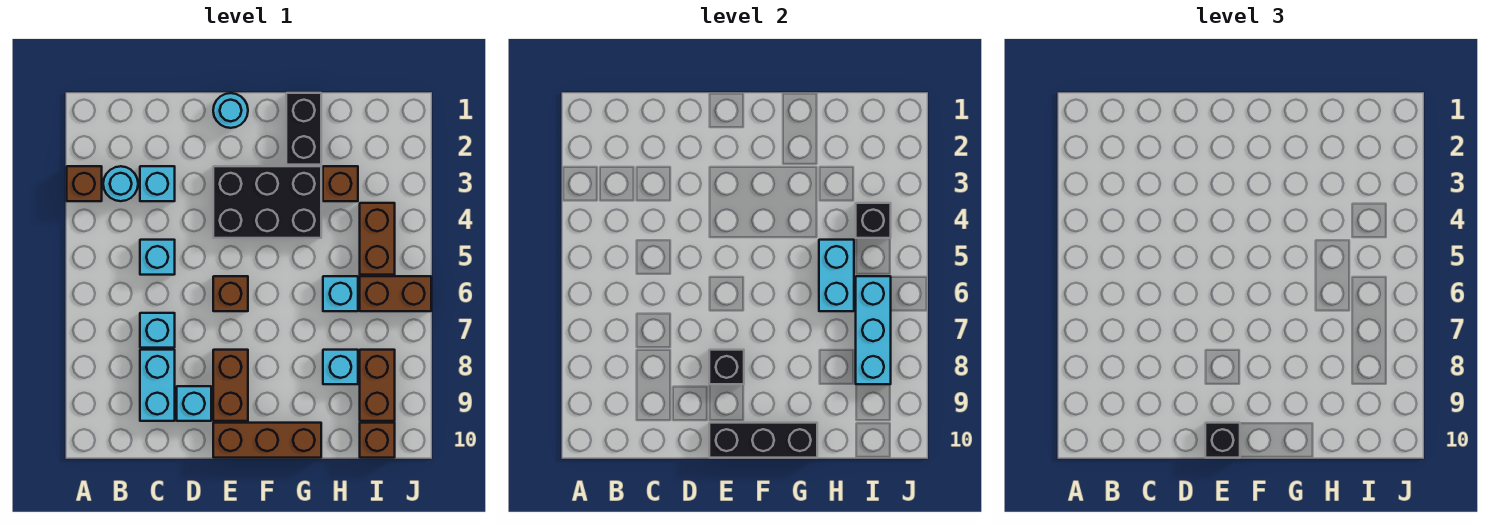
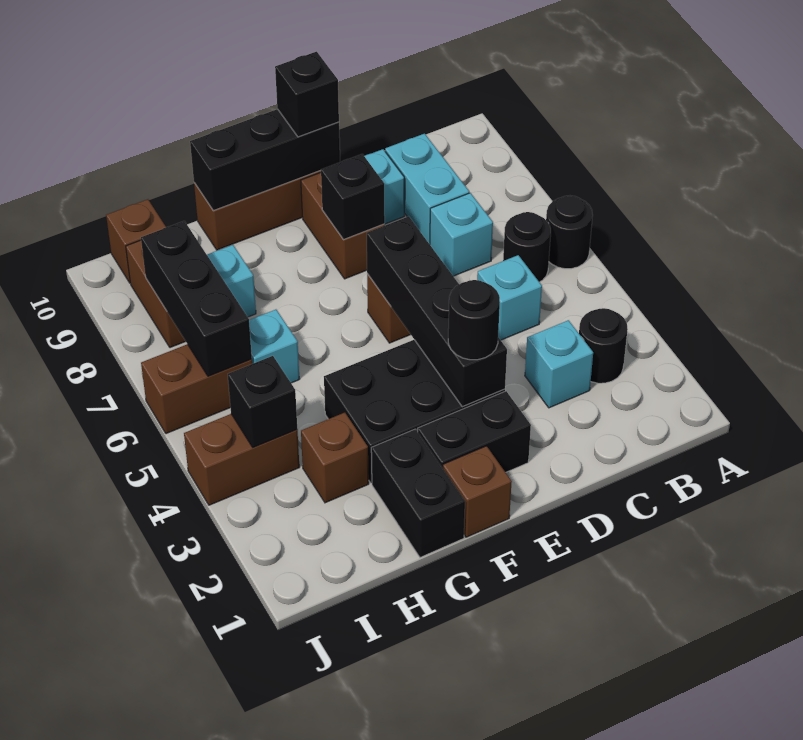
brown 1x1 brick [67,166,102,201] -> brown 1x1 brick moved to [443,446,512,537]
none -> black 1x1 round brick [546,196,593,269]
cyan 1x1 round brick [103,166,138,201] -> black 1x1 round brick [579,308,628,383]
none -> black 1x1 round brick [503,212,551,282]
cyan 1x1 round brick [213,93,248,128] -> none
none -> black 1x2 brick [418,391,531,472]
none -> black 1x4 brick [367,216,507,407]
none -> black 1x1 round brick [448,280,500,360]
cyan 1x2 brick [819,240,854,311] -> none
brown 1x2 brick [360,203,395,275] -> brown 1x2 brick turned to [184,414,299,505]
cyan 1x3 brick [856,276,891,384] -> black 1x3 brick [141,221,252,376]

